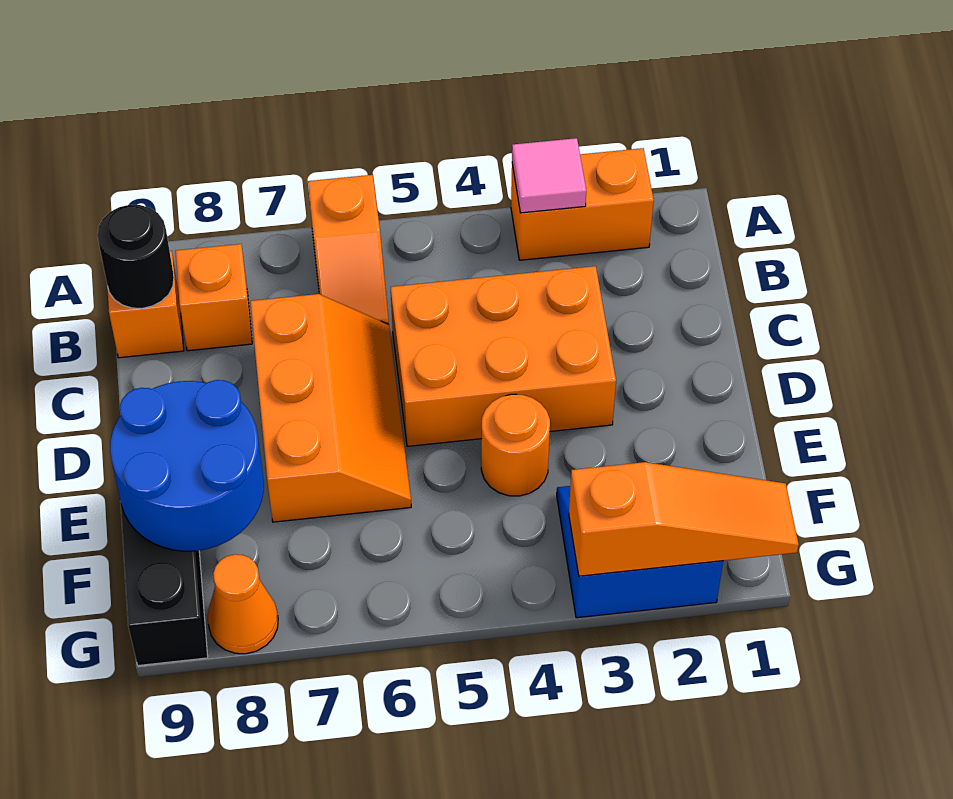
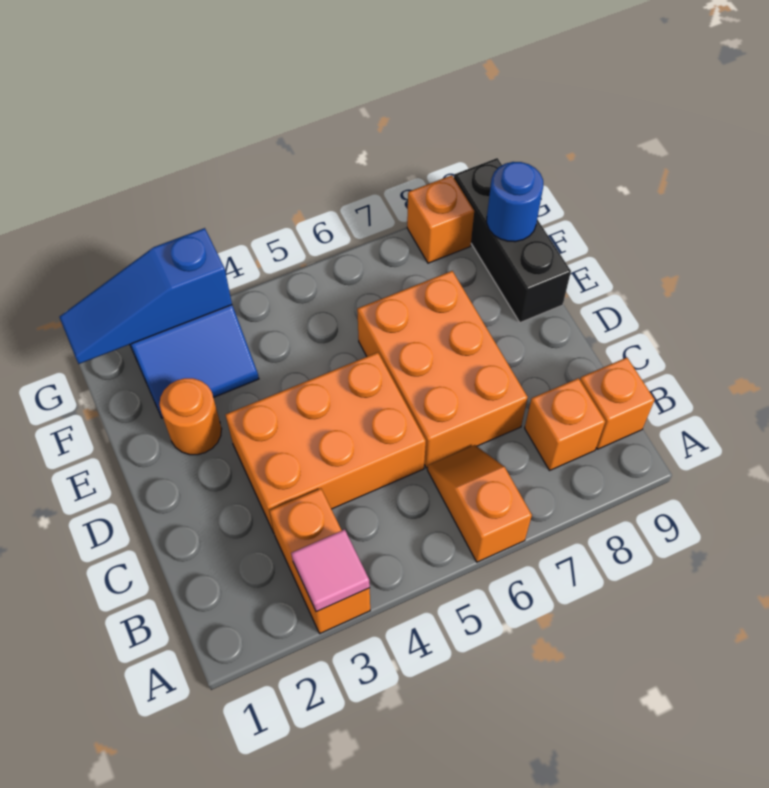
orange 1x2 brick [511,148,654,260] -> orange 1x2 brick turned to [269,488,370,633]
black 1x1 round brick [97,205,174,308] -> none
orange 2x3 slope [250,294,411,522] -> orange 2x3 brick [357,271,528,468]
orange 1x1 round brick [481,394,550,496] -> orange 1x1 round brick moved to [159,378,222,455]
blue 2x2 round brick [110,380,264,551] -> blue 1x1 round brick [487,162,543,242]
orange 1x3 slope [569,462,799,576] -> blue 1x3 slope [59,228,232,364]
orange 1x1 cone [208,554,278,654] -> orange 1x1 brick [407,175,474,263]

